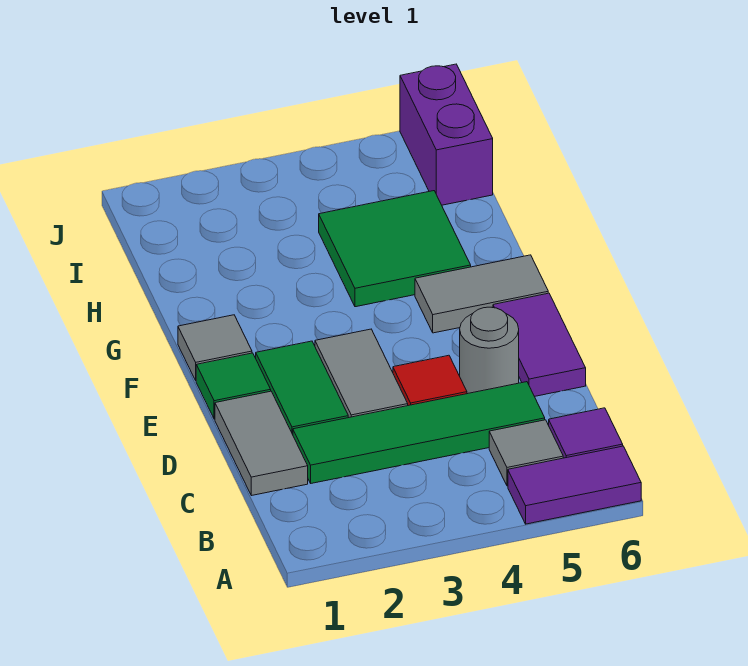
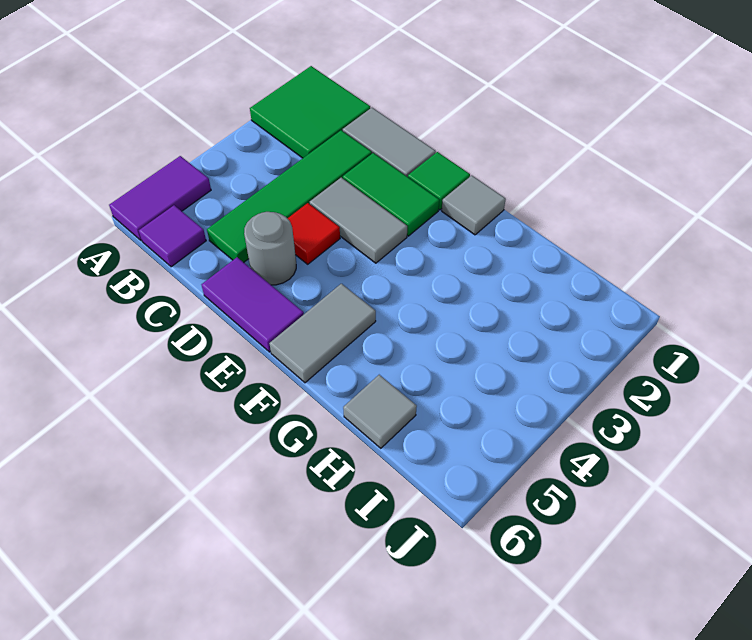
grey 1x1 tile [489,420,563,486] -> grey 1x1 tile moved to [343,375,417,448]
green 2x2 tile [319,191,471,307] -> green 2x2 tile moved to [250,66,370,158]
purple 1x2 brick [400,64,493,205] -> none

